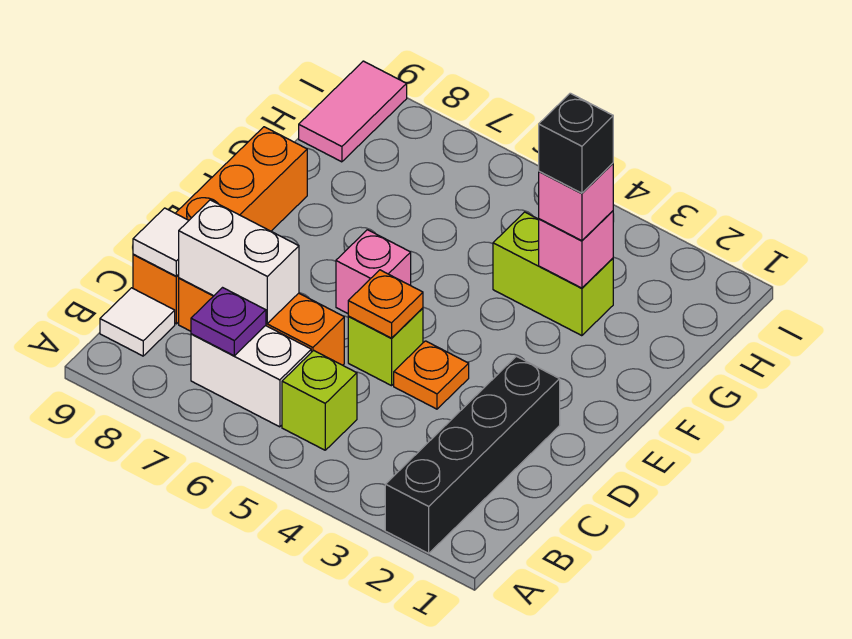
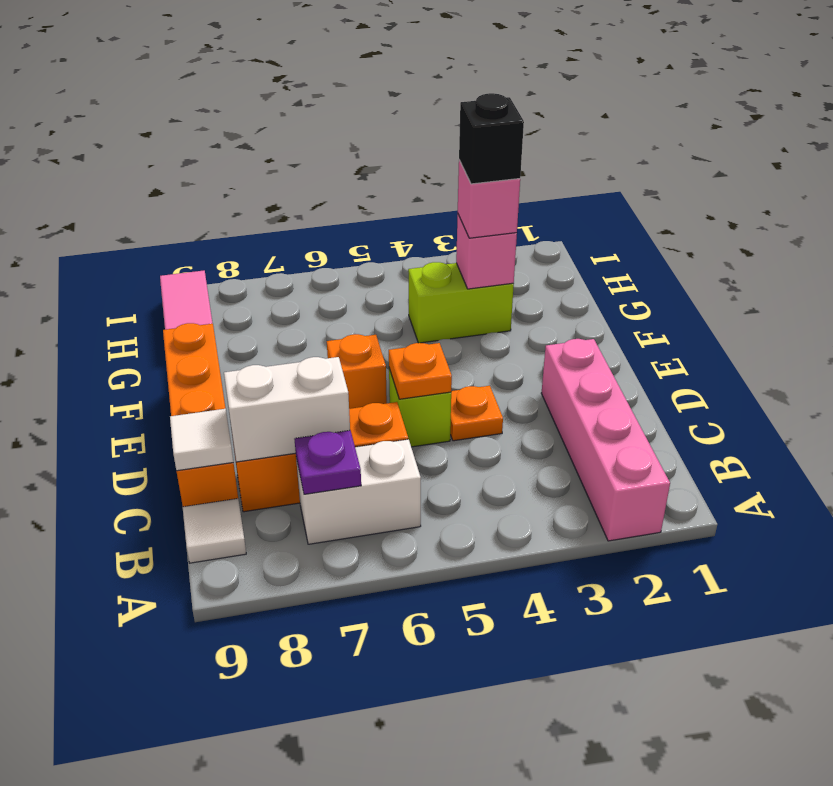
black 1x4 brick [385,356,560,553] -> pink 1x4 brick [541,339,670,541]
lime 1x1 brick [282,350,357,450] -> none
pink 1x1 brick [336,230,411,313] -> orange 1x1 brick [327,334,387,409]

